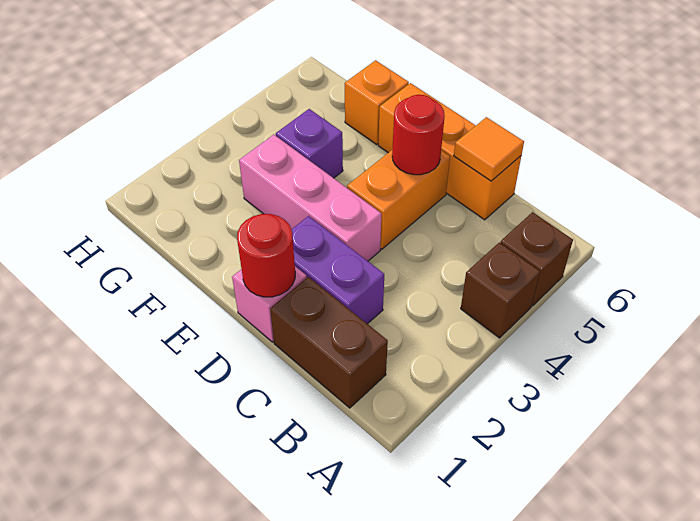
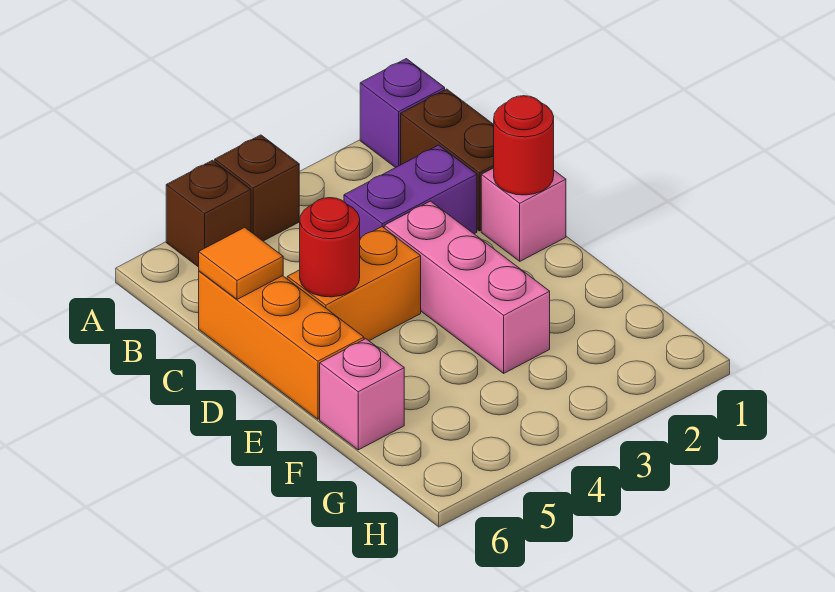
purple 1x2 brick [292,216,384,324] -> purple 1x2 brick turned to [344,145,477,238]
purple 1x1 brick [276,109,343,178] -> purple 1x1 brick moved to [360,59,445,168]
orange 1x1 brick [345,60,409,144] -> pink 1x1 brick [320,339,404,450]

